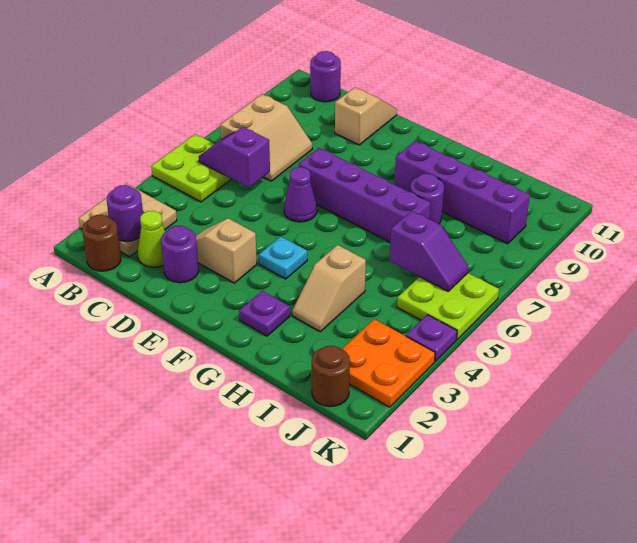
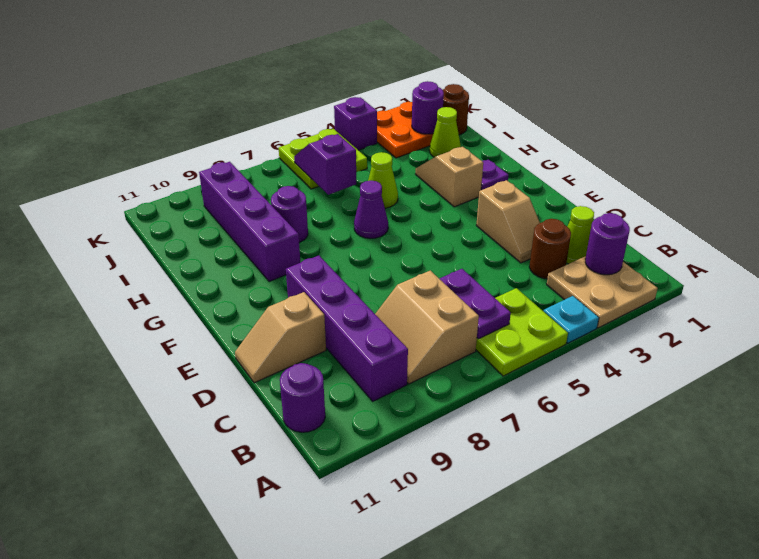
brown 1x1 round brick [82,215,121,271] -> brown 1x1 round brick moved to [529,219,571,279]
purple 1x2 slope [199,127,270,188] -> purple 1x2 plate [439,269,511,339]
tan 2x2 slope [220,94,312,181] -> tan 2x2 slope turned to [375,271,479,384]
purple 1x1 round brick [161,226,199,283] -> purple 1x1 round brick moved to [412,81,444,134]
purple 1x1 cone [284,167,317,222] -> purple 1x1 cone moved to [354,181,388,238]
purple 1x4 brick [299,148,430,242] -> purple 1x4 brick moved to [286,256,408,401]
cyan 1x1 plate [259,236,307,279] -> cyan 1x1 plate moved to [544,296,599,343]
tan 1x2 slope [292,245,366,332] -> tan 1x2 slope turned to [416,147,483,207]
none -> lime 1x1 cone [368,152,398,208]
none -> lime 1x1 cone [430,107,461,157]
purple 1x1 plate [406,315,457,361] -> purple 1x1 brick [334,97,377,150]

